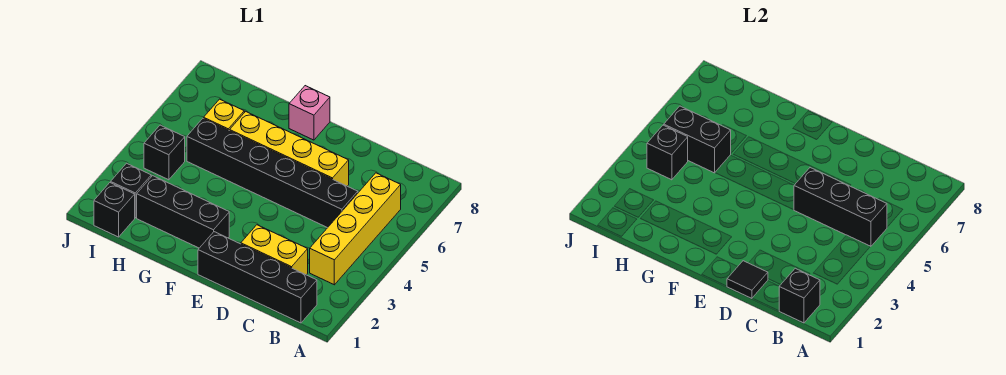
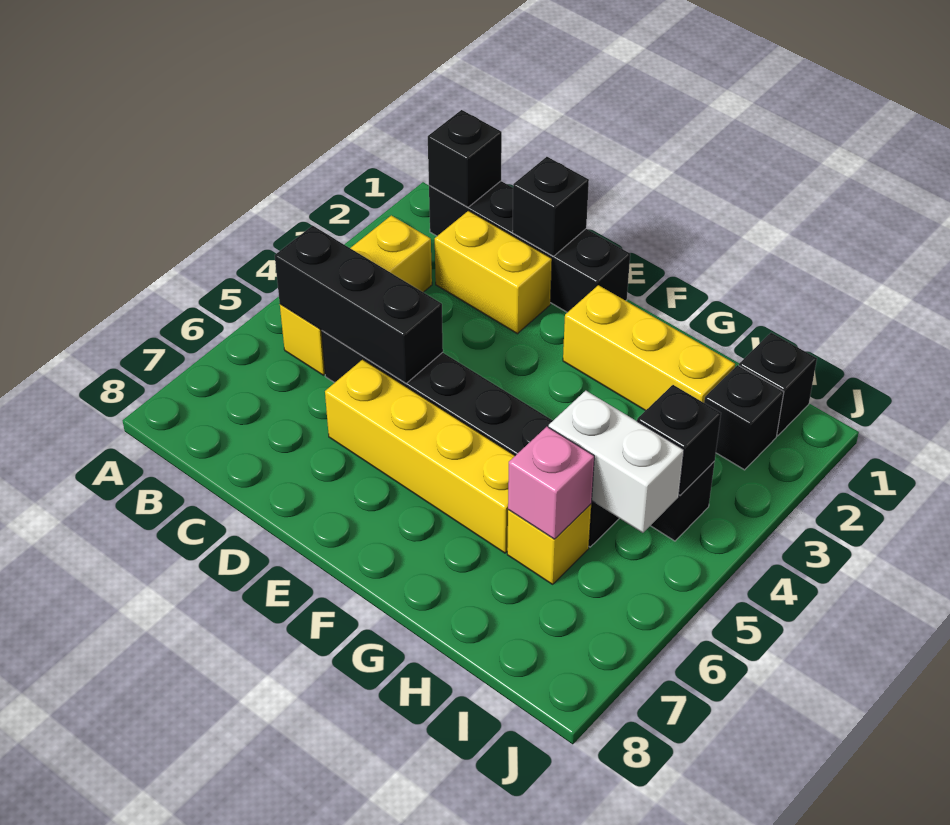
yellow 1x4 brick [310,173,401,285] -> yellow 1x3 brick [280,215,432,375]
black 1x1 tile [727,261,768,298] -> black 1x1 brick [512,157,589,256]
black 1x3 brick [137,176,229,248] -> yellow 1x3 brick [563,285,735,411]
pink 1x1 brick [289,86,330,140] -> pink 1x1 brick moved to [508,427,594,539]
black 1x2 brick [664,106,731,173] -> white 1x2 brick [549,391,684,533]

